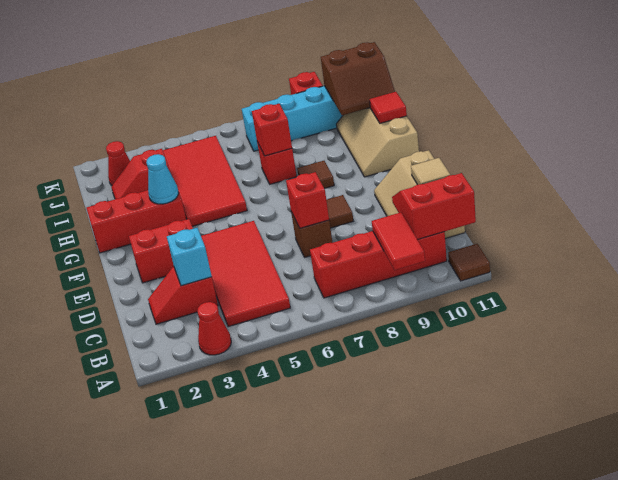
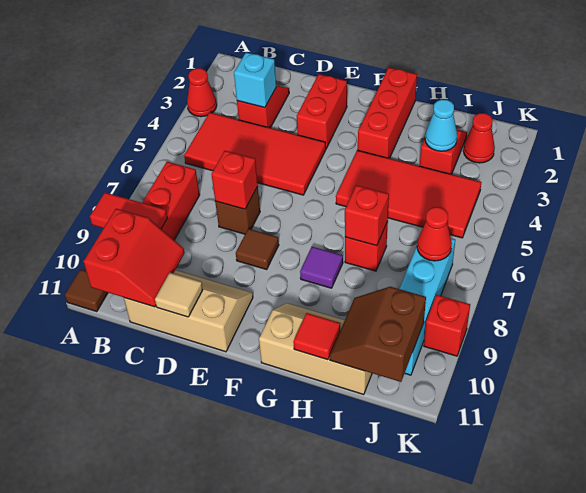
cyan 1x1 cone [146,154,179,204] -> cyan 1x1 cone moved to [425,99,457,151]
brown 1x1 tile [297,161,334,189] -> purple 1x1 tile [300,247,343,288]
none -> red 1x1 cone [417,207,452,261]

